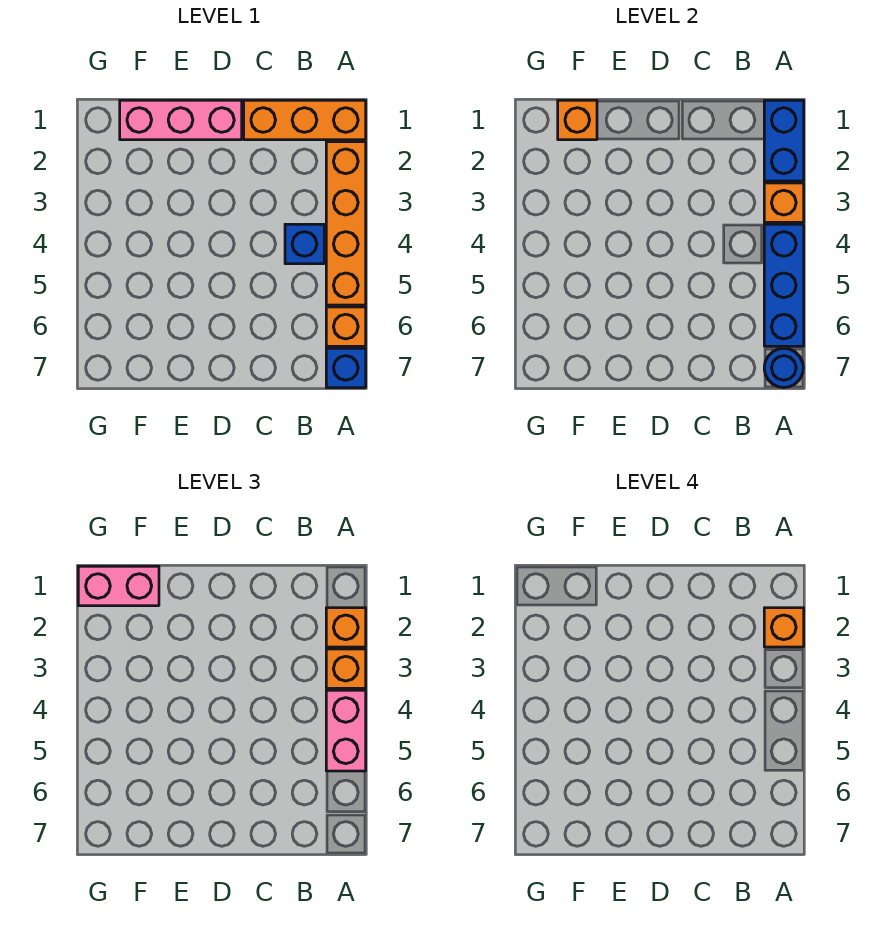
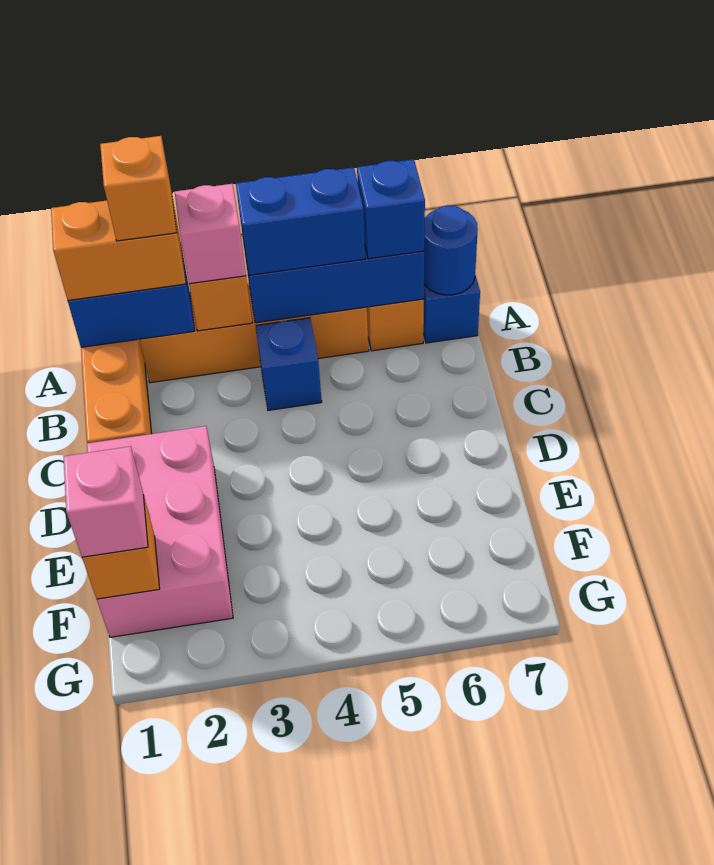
orange 1x1 brick [326,608,366,647] -> orange 1x2 brick [51,197,186,301]
orange 1x1 brick [326,649,366,688] -> pink 1x1 brick [175,184,246,284]
pink 1x2 brick [326,690,366,771] -> blue 1x2 brick [236,167,365,275]
none -> blue 1x1 brick [357,159,425,259]
pink 1x3 brick [120,100,242,140] -> pink 2x3 brick [87,426,233,637]
pink 1x2 brick [78,566,159,606] -> pink 1x1 brick [64,446,148,557]

